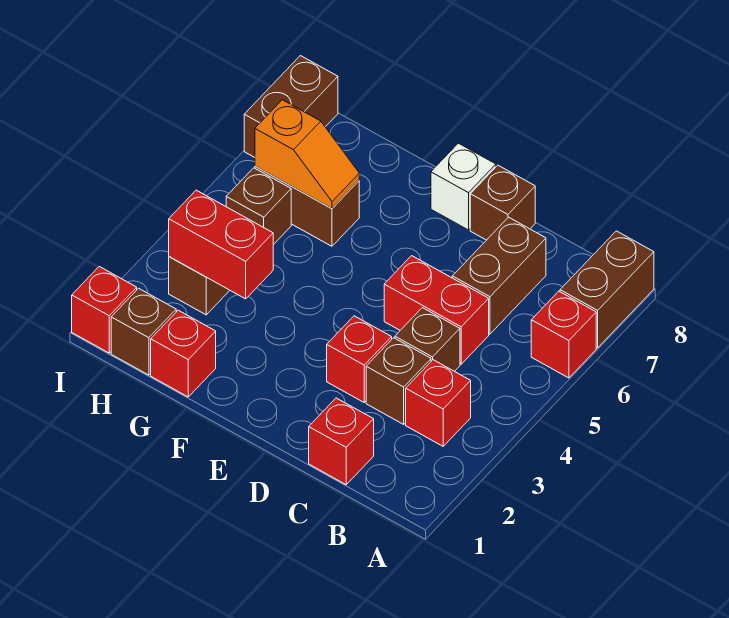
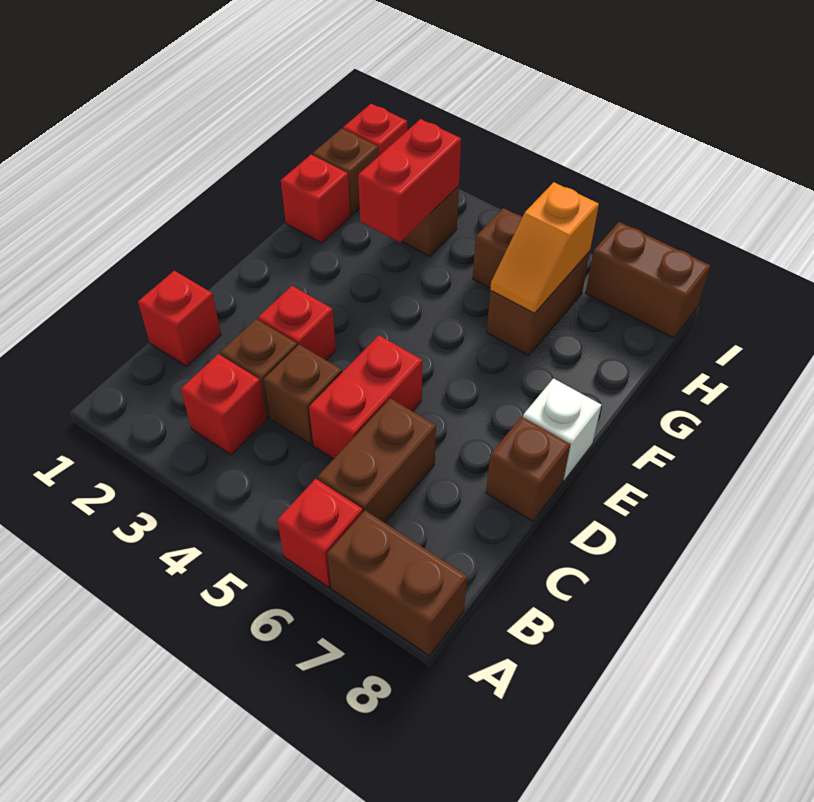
brown 1x2 brick [452,217,546,334] -> brown 1x2 brick turned to [318,398,436,523]

